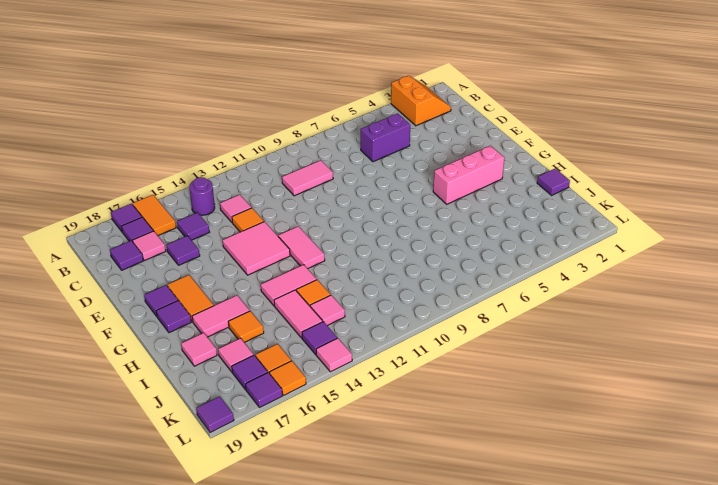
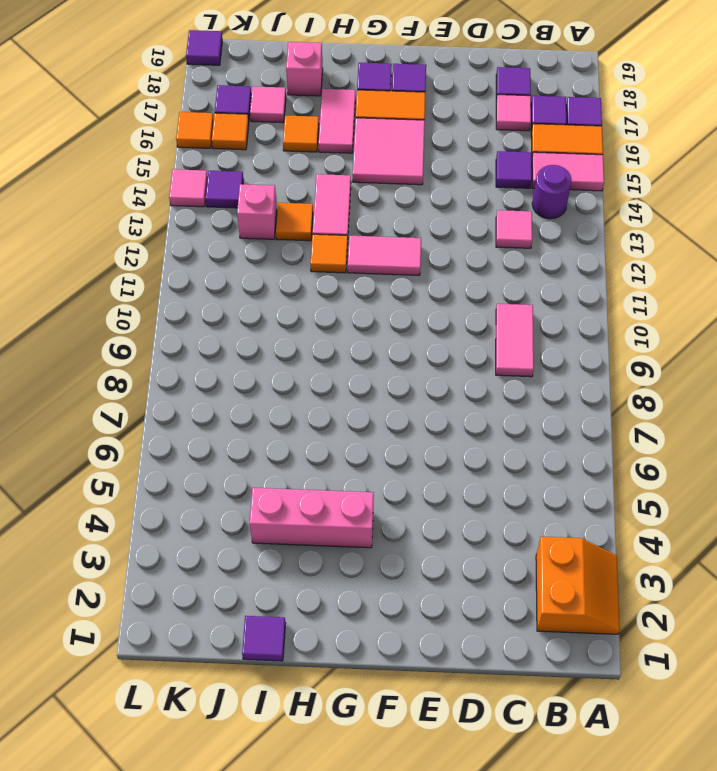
orange 2x2 slope [391,76,451,126] -> orange 2x2 slope turned to [536,537,620,634]
purple 1x2 brick [361,113,410,162] -> none
orange 1x1 tile [232,208,264,232] -> orange 1x1 tile moved to [311,234,348,273]
purple 1x1 tile [166,236,200,265] -> none
pink 2x2 tile [223,222,290,275] -> pink 2x2 tile moved to [353,118,425,185]
pink 1x3 brick [433,146,504,204] -> pink 1x3 brick turned to [250,488,374,548]
pink 1x2 tile [274,290,323,338] -> pink 1x2 tile moved to [532,152,604,191]
pink 1x1 tile [181,333,217,366] -> pink 1x1 brick [286,42,323,96]
pink 1x1 tile [310,295,345,326] -> pink 1x1 brick [237,184,277,239]
purple 1x1 tile [246,373,282,407] -> none

